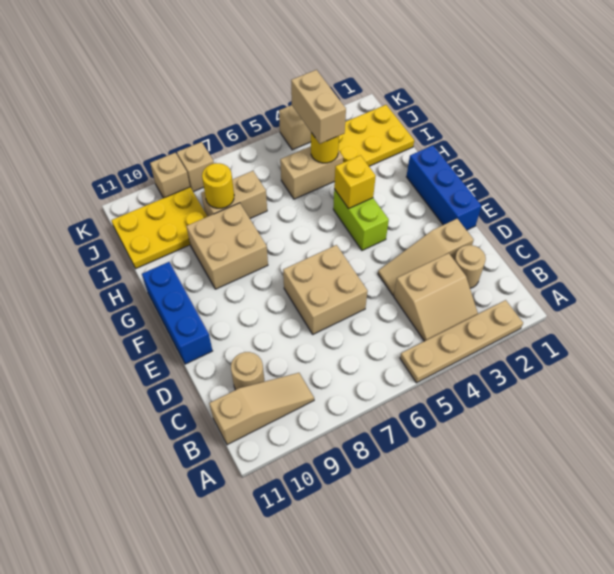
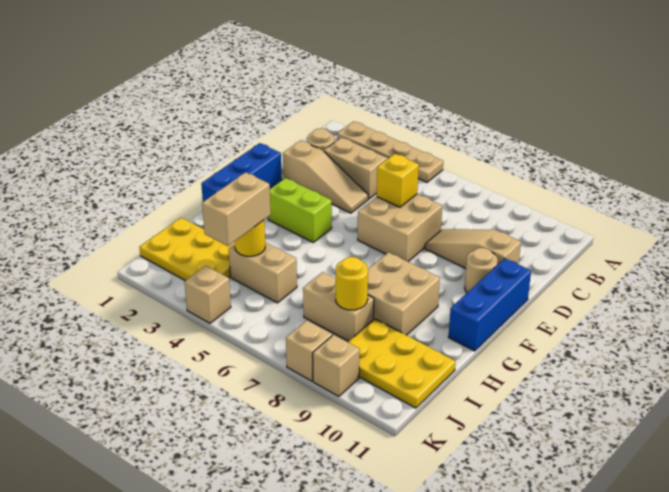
tan 1x3 slope [209,373,314,445] -> tan 1x3 slope moved to [425,229,521,269]
tan 1x1 round brick [231,352,264,390] -> tan 1x1 round brick moved to [464,248,498,293]
lime 1x2 brick [333,189,389,250] -> lime 1x2 brick turned to [268,178,332,242]
yellow 1x1 brick [334,155,376,209] -> yellow 1x1 brick moved to [377,154,419,207]

